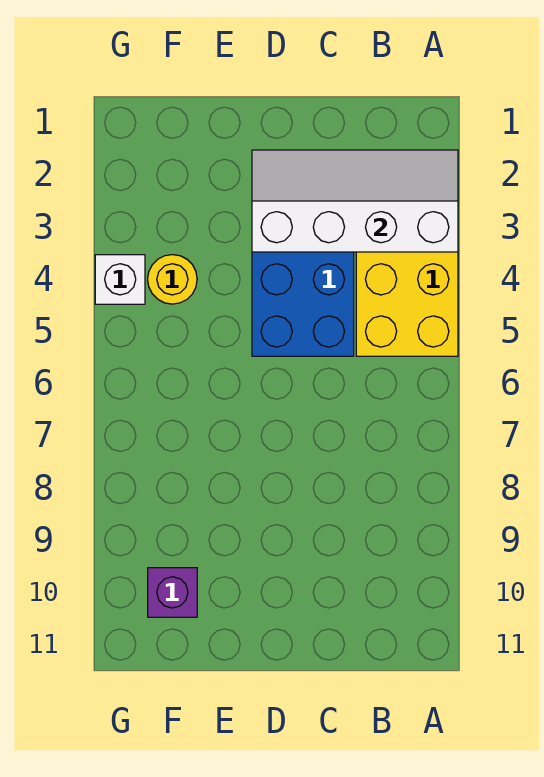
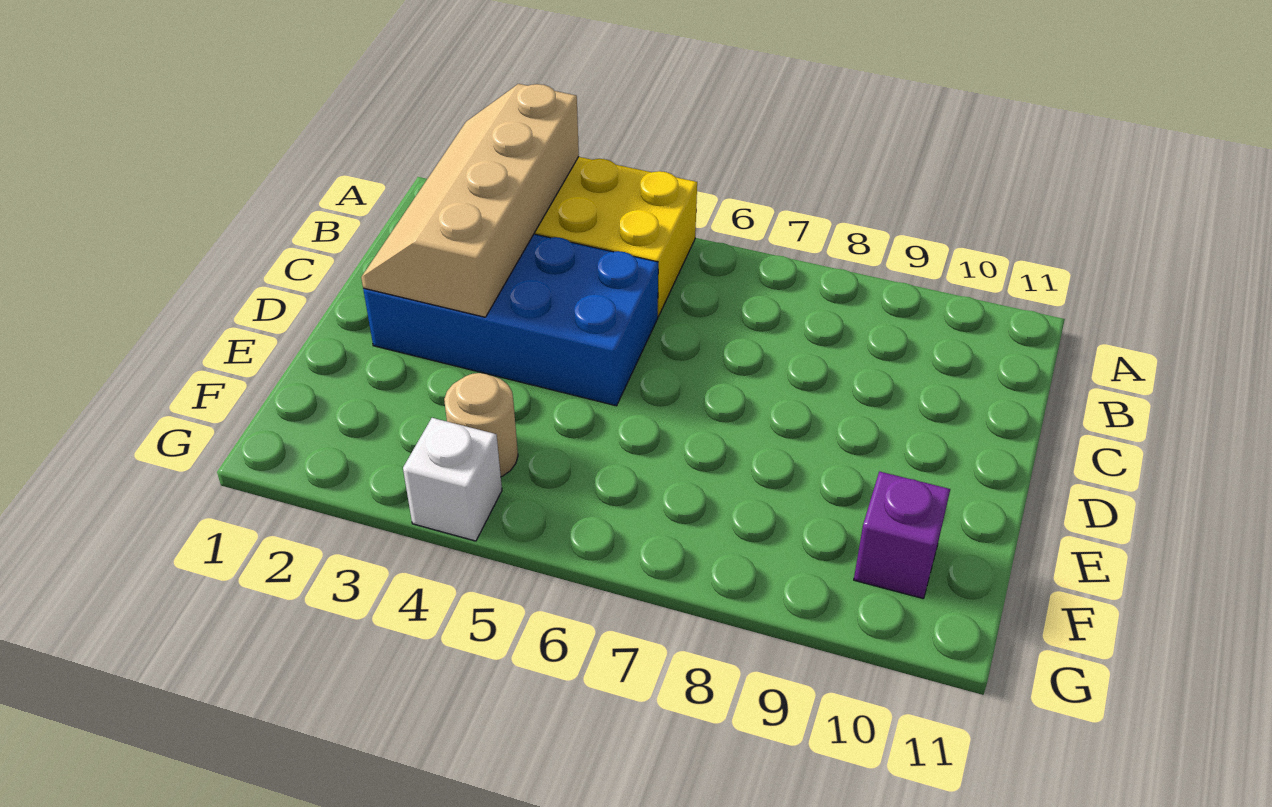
white 2x4 slope [252,150,458,252] -> tan 2x4 slope [361,84,579,317]
yellow 1x1 round brick [148,255,197,304] -> tan 1x1 round brick [444,373,518,477]

